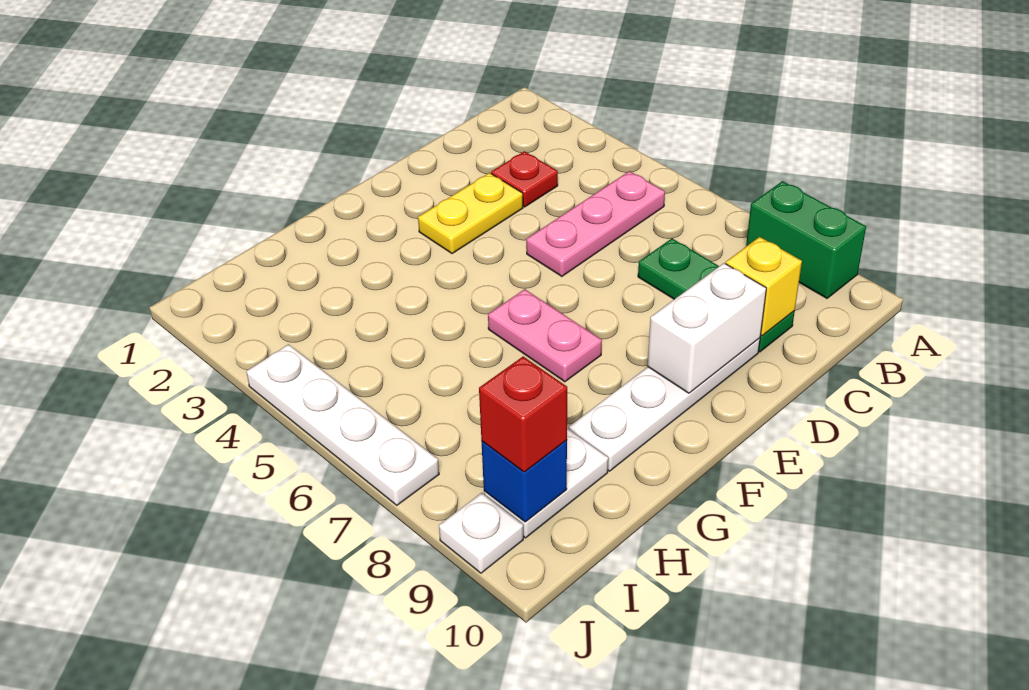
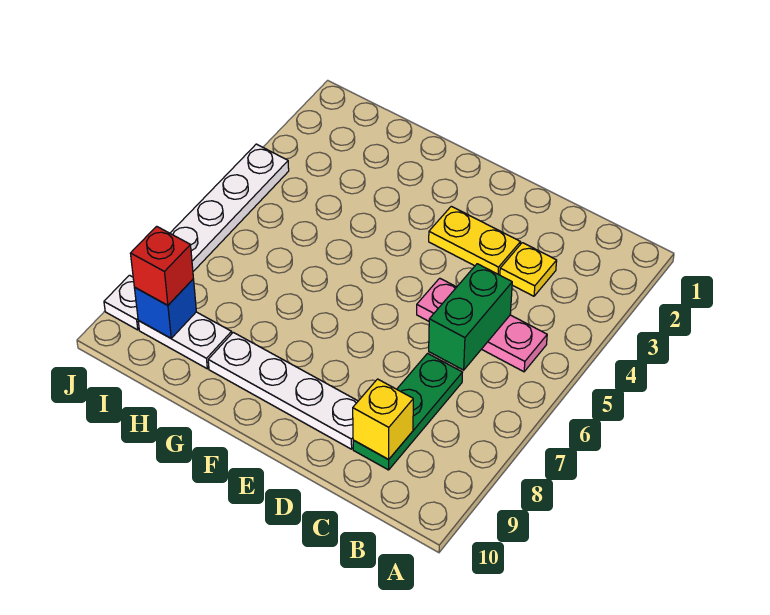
green 1x2 brick [746,181,866,298] -> green 1x2 brick moved to [429,264,512,370]
red 1x1 plate [491,151,558,207] -> yellow 1x1 plate [500,243,557,296]
white 1x2 brick [648,263,766,393] -> none
pink 1x2 plate [488,289,602,382] -> none

